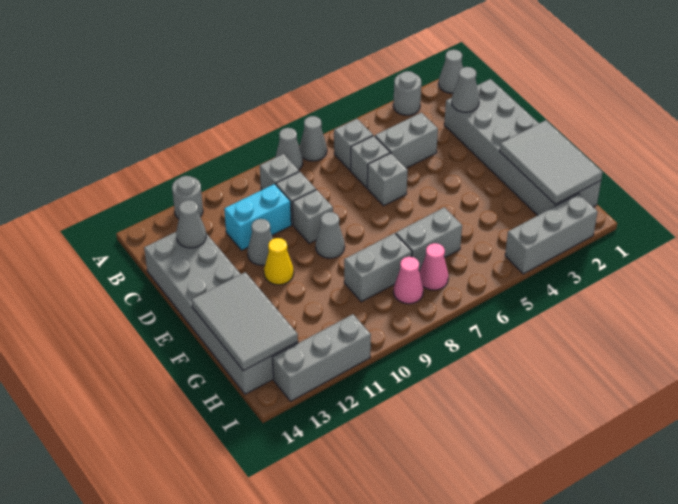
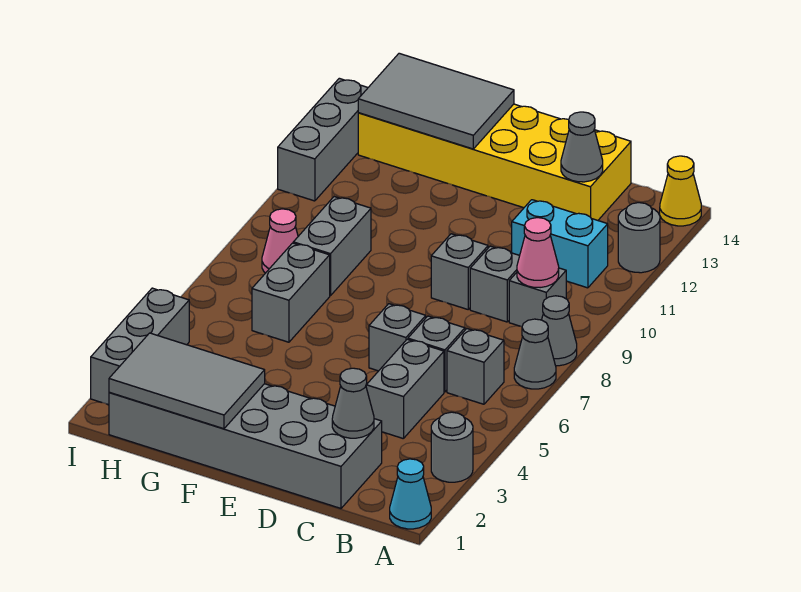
grey 1x1 cone [439,50,463,93] -> cyan 1x1 cone [390,459,431,529]
cyan 1x2 brick [224,184,291,250] -> cyan 1x2 brick turned to [512,200,608,288]
grey 2x6 brick [144,232,298,394] -> yellow 2x6 brick [358,104,631,220]
grey 1x1 cone [248,219,273,265] -> none
grey 1x1 cone [316,212,345,258] -> none
yellow 1x1 cone [264,238,294,285] -> yellow 1x1 cone moved to [660,156,701,226]
pink 1x1 cone [419,243,448,290] -> pink 1x1 cone moved to [517,218,559,288]

